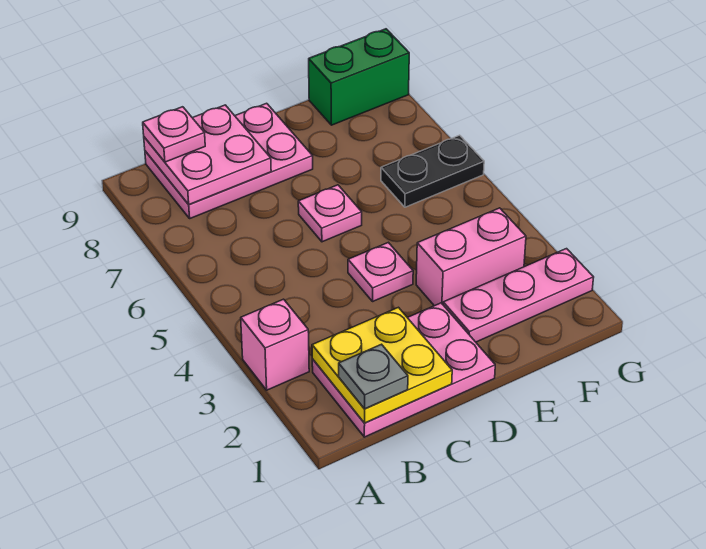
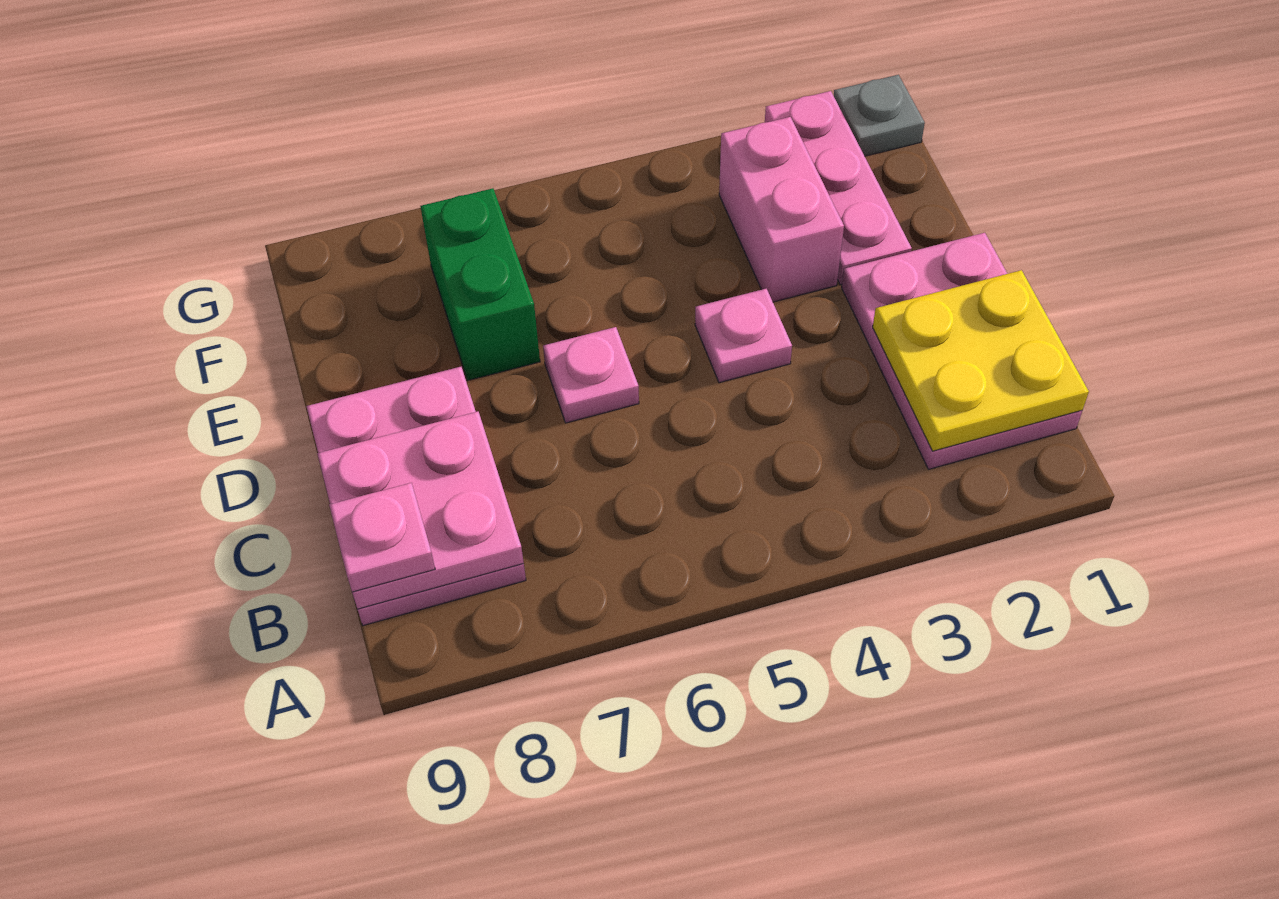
pink 1x1 brick [241,299,309,390] -> none
grey 1x1 plate [339,344,408,409] -> grey 1x1 plate moved to [834,75,925,156]
black 1x2 plate [381,135,484,207] -> none
green 1x2 brick [309,29,409,125] -> green 1x2 brick moved to [420,188,540,381]

